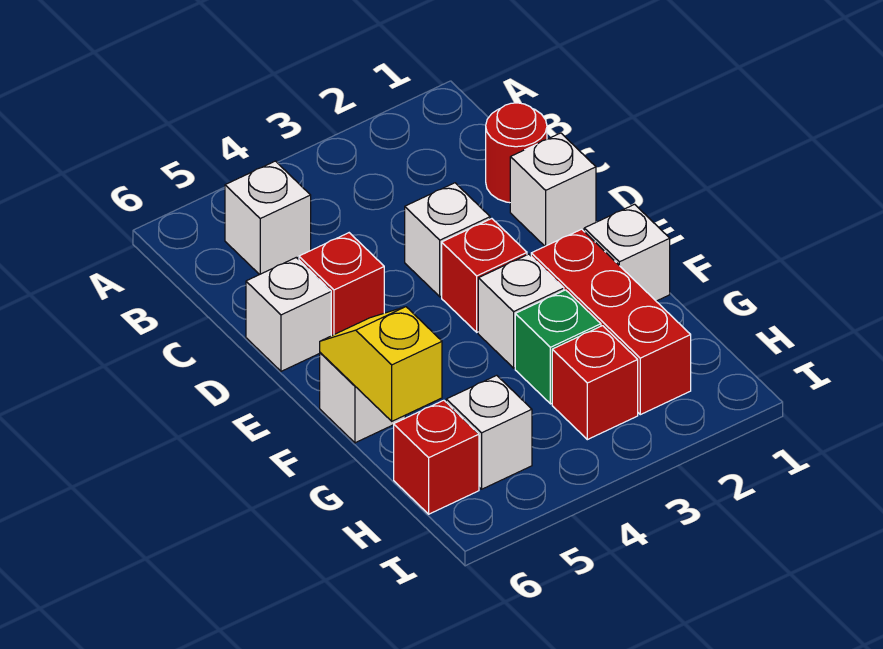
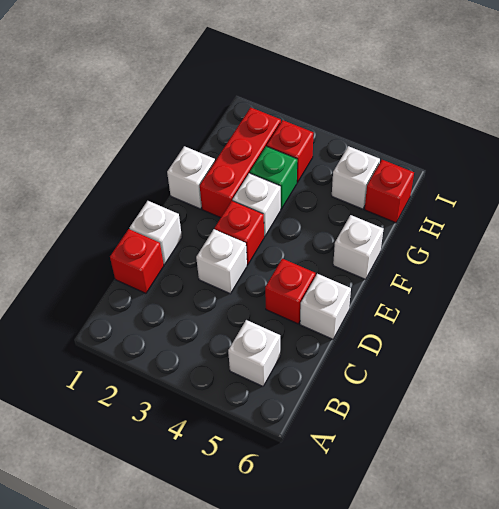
red 1x1 round brick [486,103,547,203] -> red 1x1 brick [110,229,164,293]
yellow 1x2 slope [320,307,442,421] -> none

